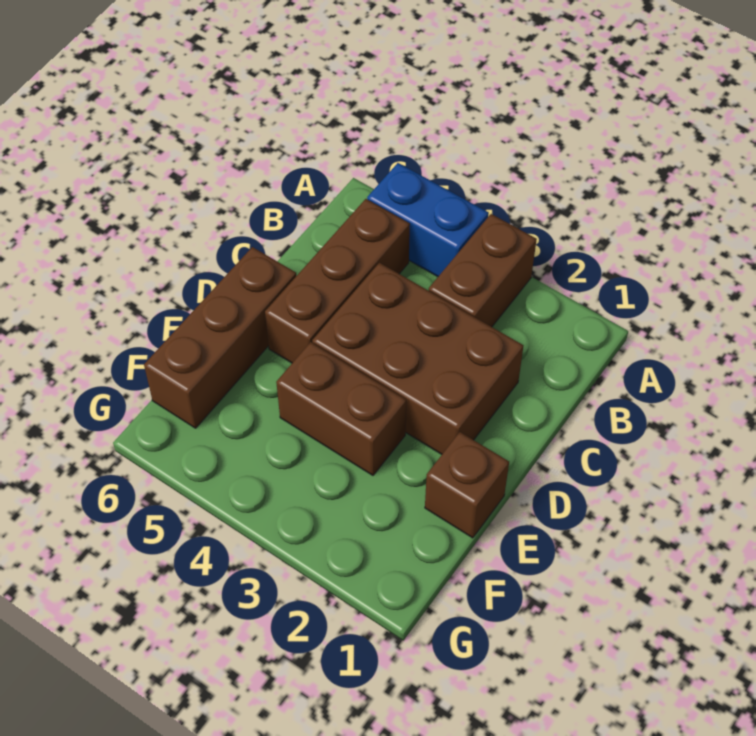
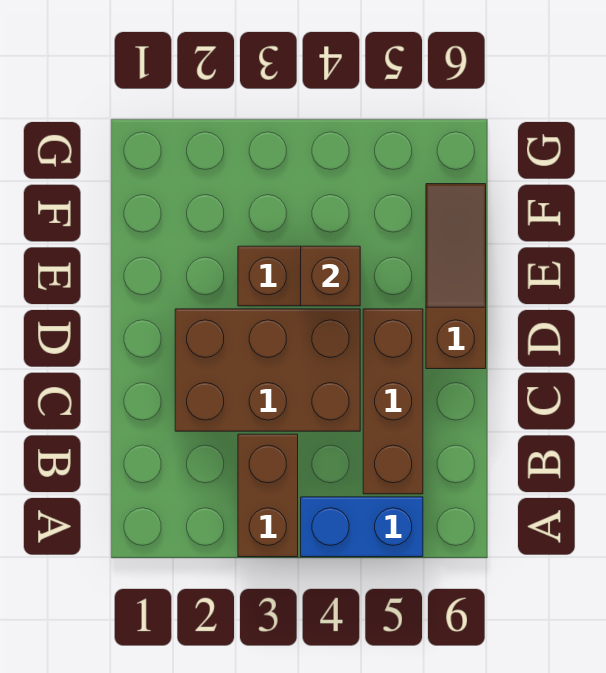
brown 1x3 brick [144,247,296,428] -> brown 1x3 slope [426,184,486,369]
brown 1x1 brick [425,432,509,538] -> brown 1x1 brick moved to [301,246,360,306]

